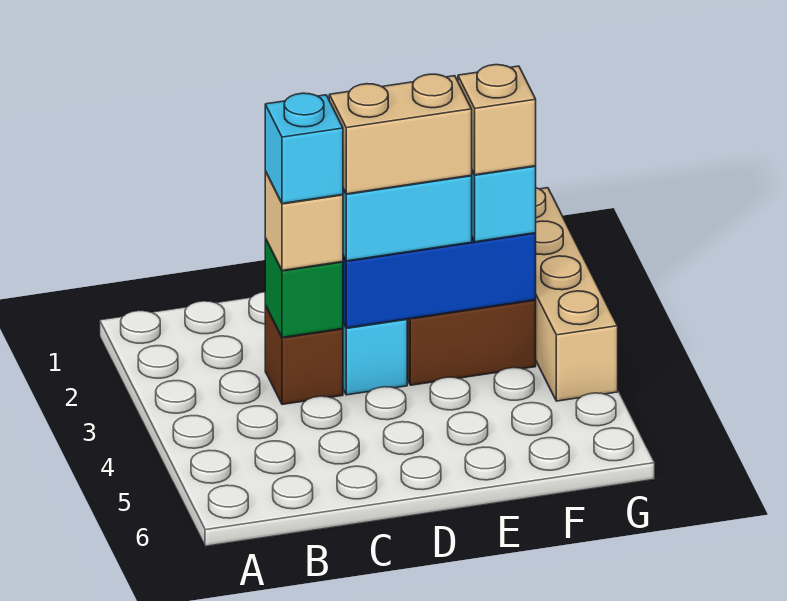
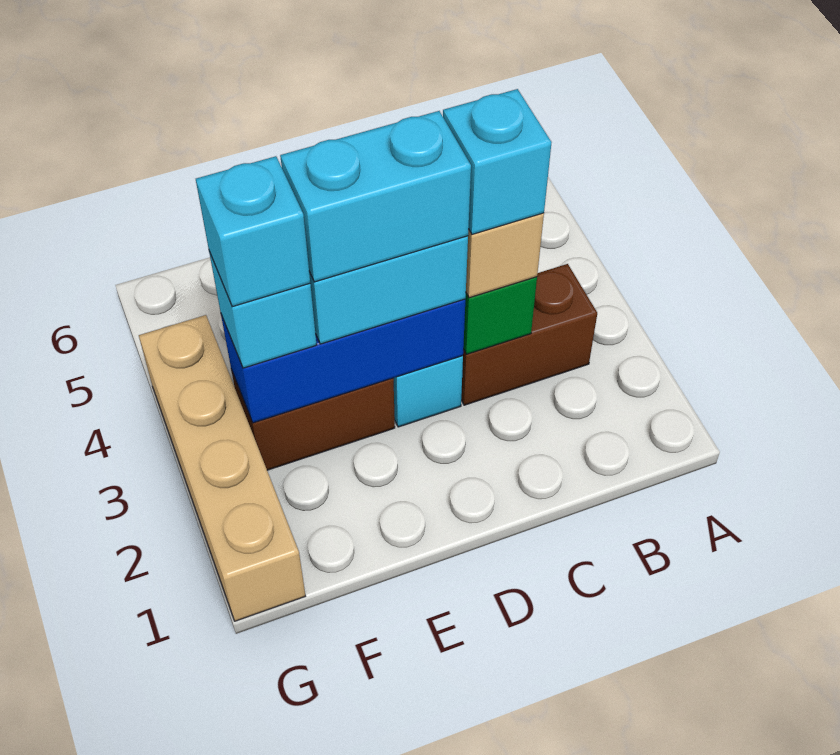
brown 1x1 brick [265,305,343,405] -> brown 1x2 brick [461,264,597,405]
tan 1x2 brick [329,74,472,194] -> cyan 1x2 brick [280,111,471,282]
tan 1x1 brick [458,65,536,175] -> cyan 1x1 brick [196,156,310,307]

